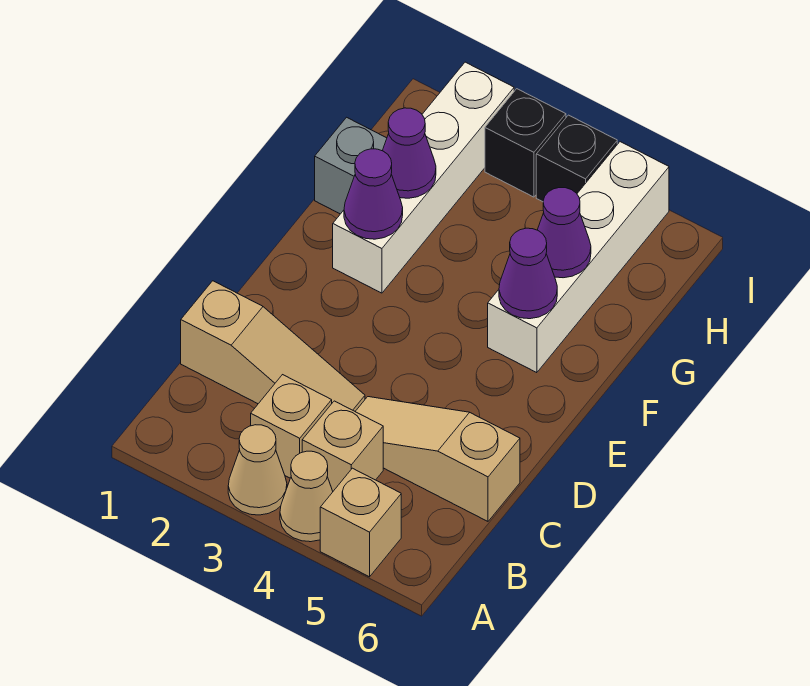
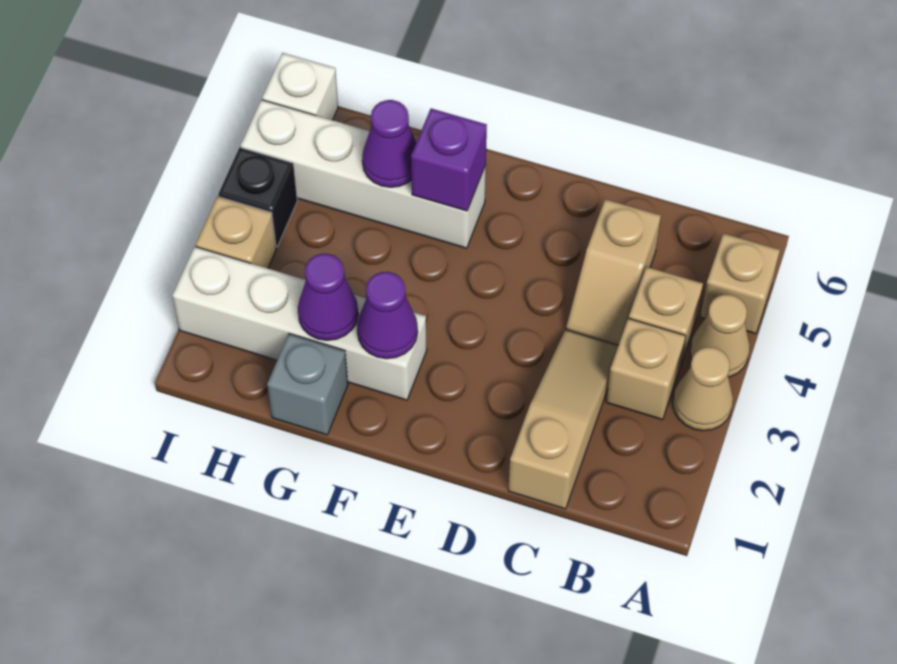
tan 1x3 slope [355,397,520,521] -> tan 1x2 slope [566,199,661,345]
purple 1x1 cone [499,228,557,319] -> purple 1x1 brick [411,109,487,211]
black 1x1 brick [485,89,566,197] -> tan 1x1 brick [196,196,276,268]
none -> white 1x1 brick [262,53,338,120]

